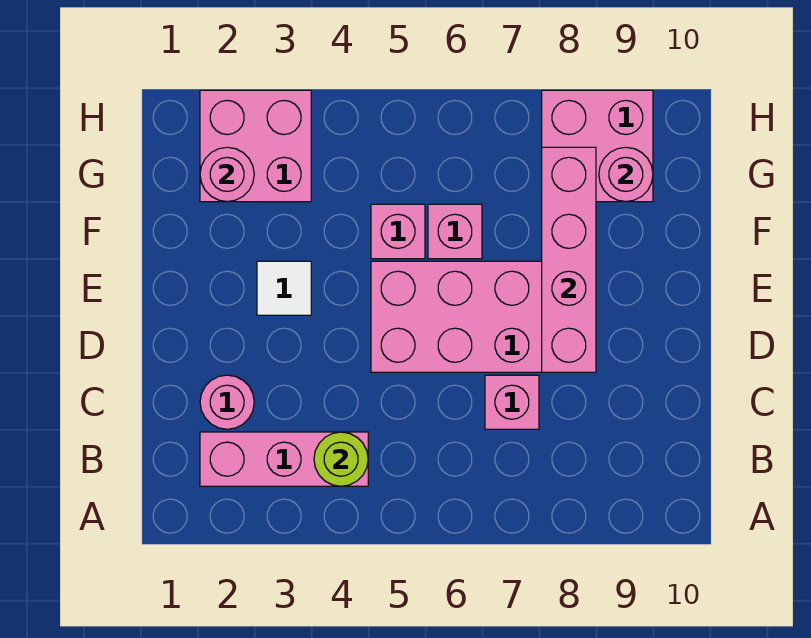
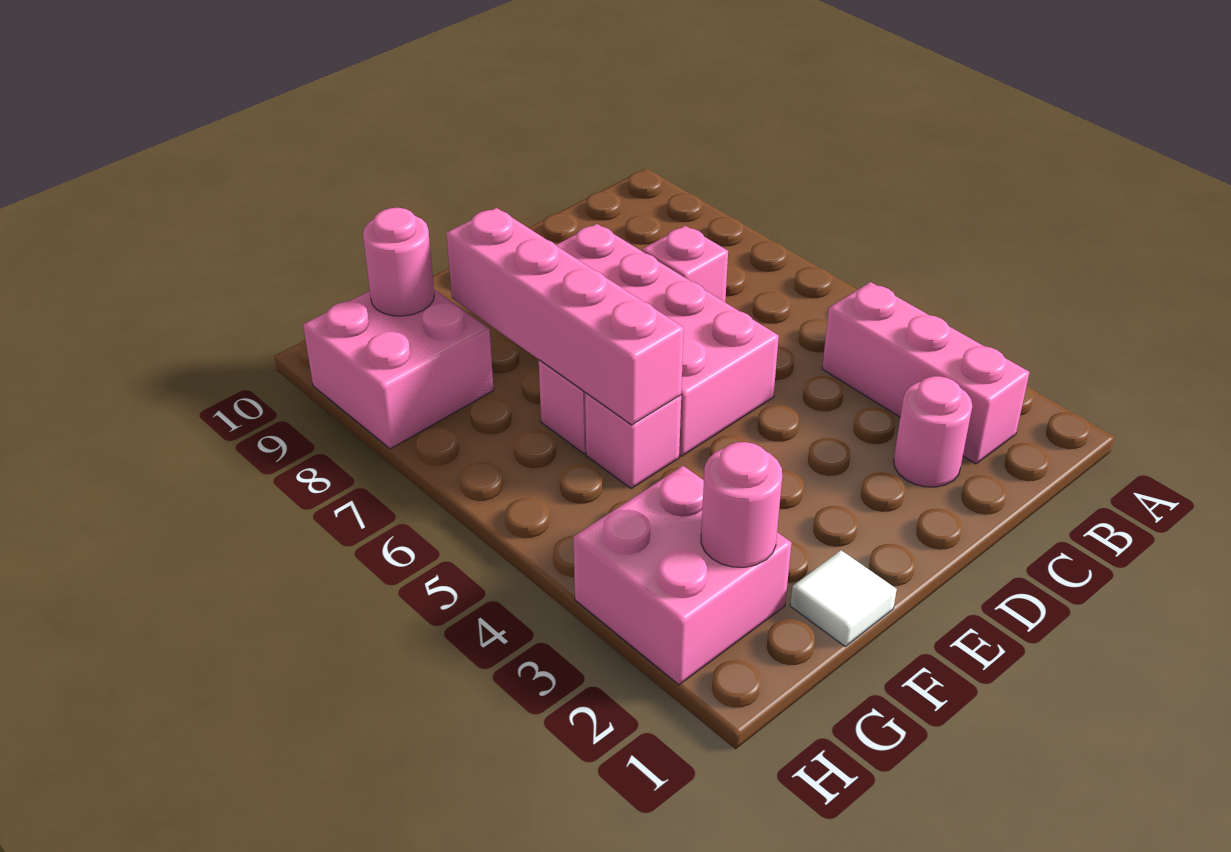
lime 1x1 round brick [314,432,368,486] -> none
pink 1x4 brick [542,147,596,372] -> pink 1x4 brick turned to [446,208,684,425]
white 1x1 tile [257,261,311,315] -> white 1x1 tile moved to [790,550,897,646]

